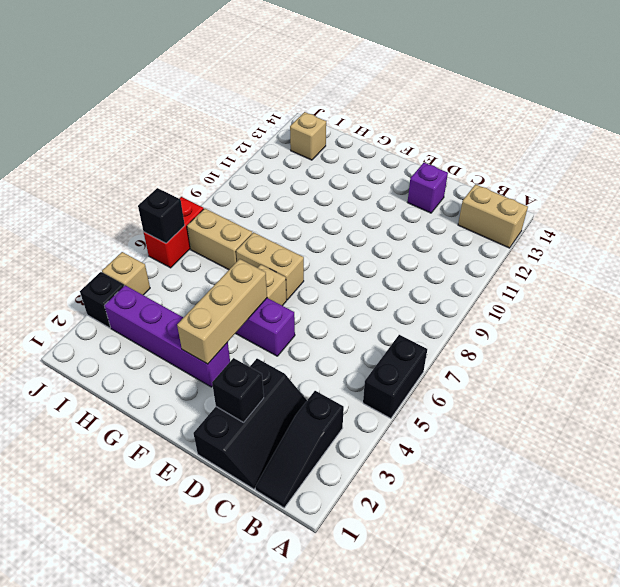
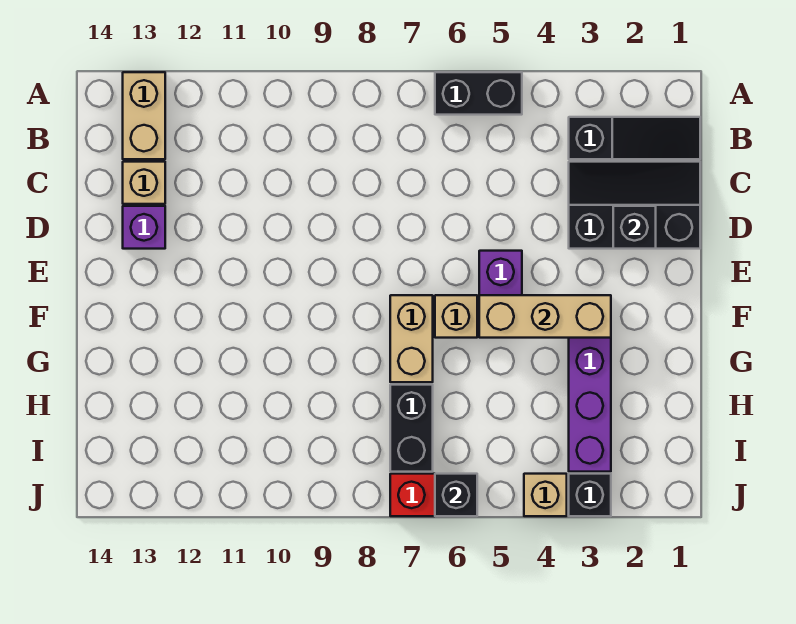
tan 1x2 brick [187,209,252,270] -> black 1x2 brick [390,385,433,472]
tan 1x1 brick [290,112,326,160] -> tan 1x1 brick moved to [123,162,165,204]

